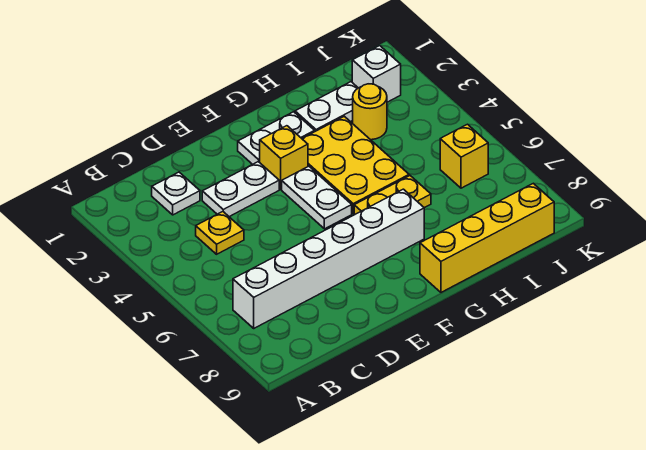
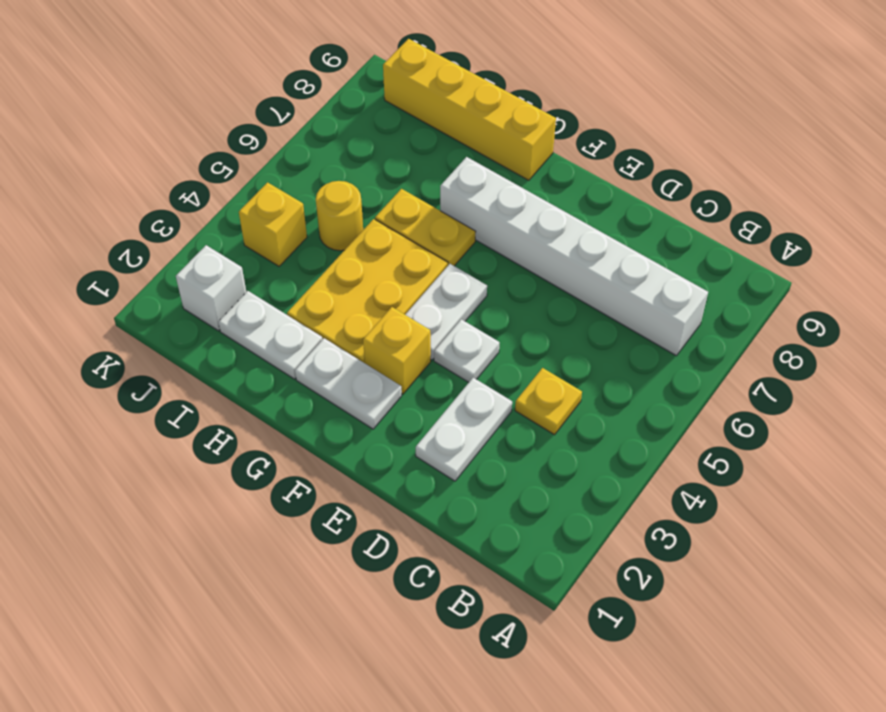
white 1x1 plate [152,172,200,215] -> white 1x1 plate moved to [434,319,499,382]
white 1x2 plate [202,162,279,217] -> white 1x2 plate turned to [416,378,512,481]
yellow 1x1 round brick [353,84,387,140] -> yellow 1x1 round brick moved to [316,181,363,251]
yellow 1x1 brick [440,124,488,188] -> yellow 1x1 brick moved to [239,183,307,266]

